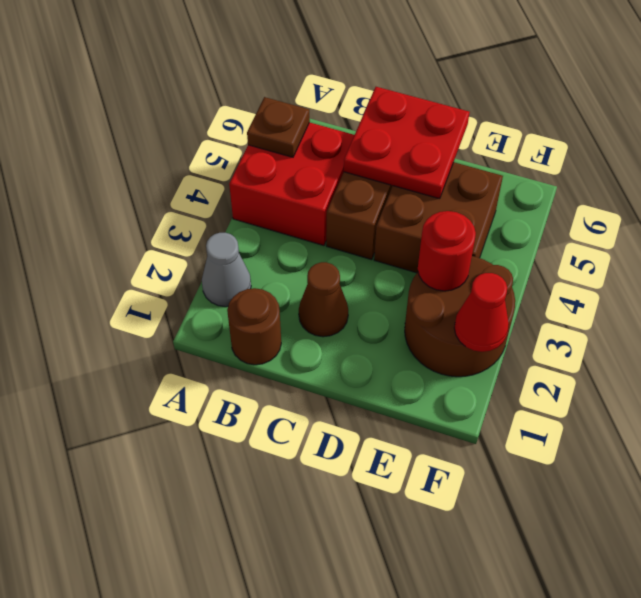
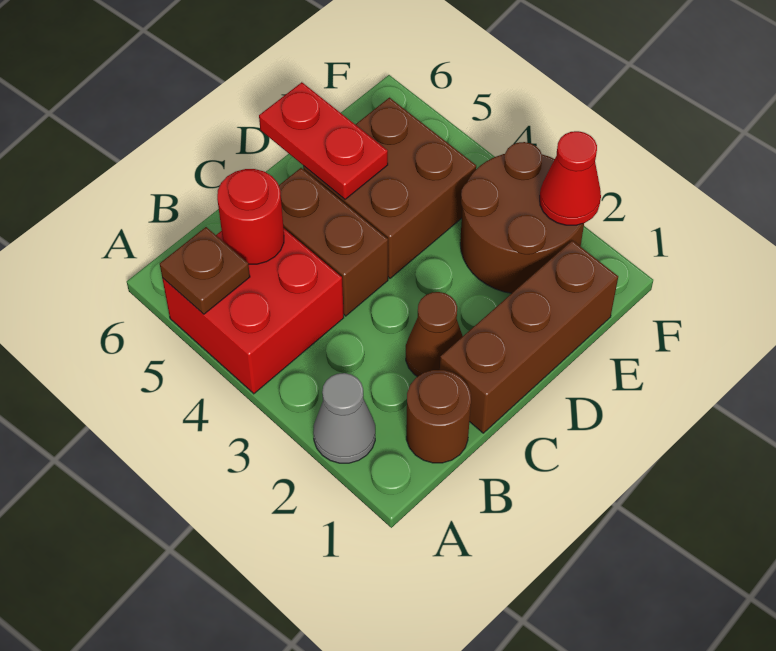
none -> brown 1x3 brick [440,240,618,433]
red 2x2 plate [344,87,470,199] -> red 1x2 plate [259,82,388,199]
red 1x1 round brick [418,211,476,291] -> red 1x1 round brick moved to [217,169,284,264]

